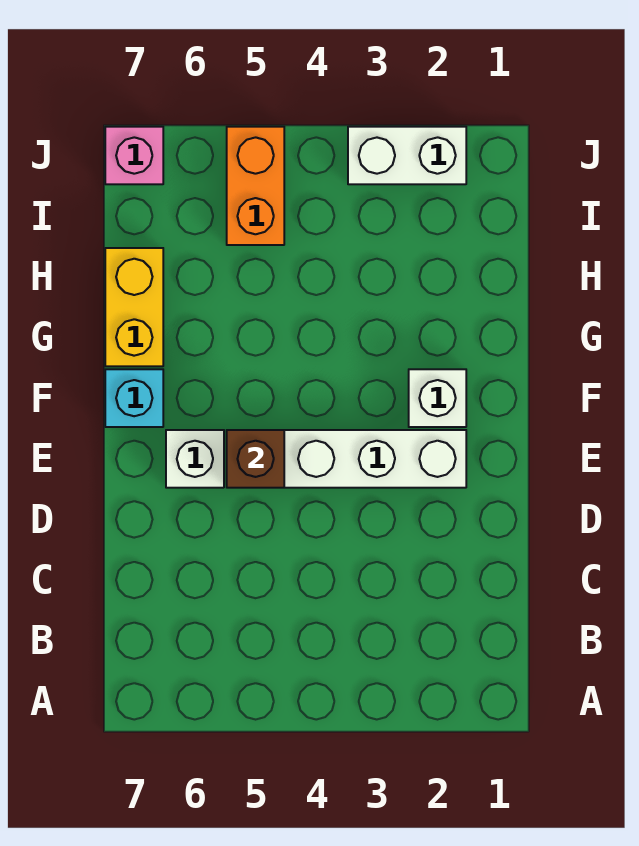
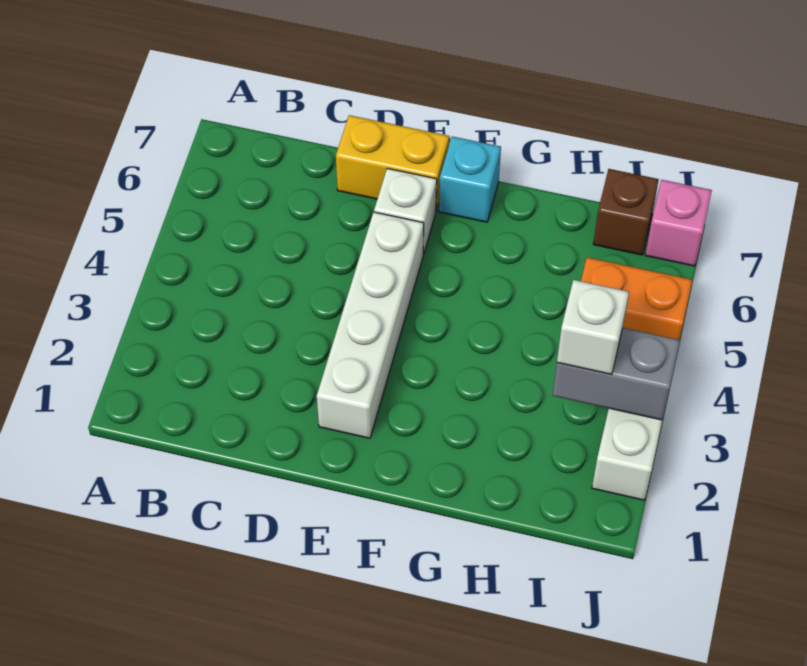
brown 1x1 brick [227,430,284,488] -> brown 1x1 brick moved to [593,169,659,255]
white 1x1 brick [409,369,466,427] -> white 1x1 brick moved to [557,280,629,375]
yellow 1x2 brick [105,248,163,366] -> yellow 1x2 brick moved to [336,115,449,211]
none -> grey 1x2 brick [553,328,680,420]

